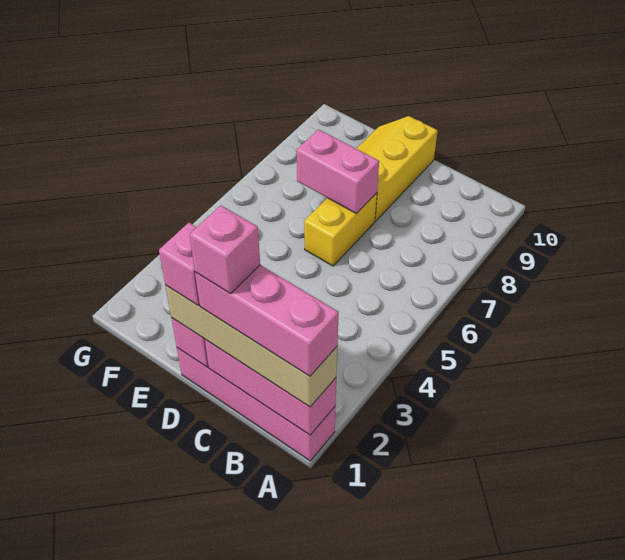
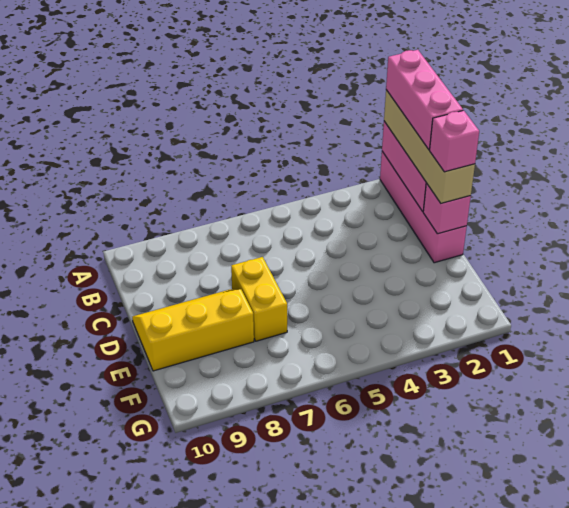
pink 1x1 brick [190,205,260,294] -> none
yellow 1x2 brick [304,193,377,266] -> yellow 1x2 brick turned to [231,257,287,341]
pink 1x2 brick [297,129,379,214] -> none
yellow 2x3 slope [356,116,438,221] -> yellow 2x3 slope turned to [132,289,254,371]

